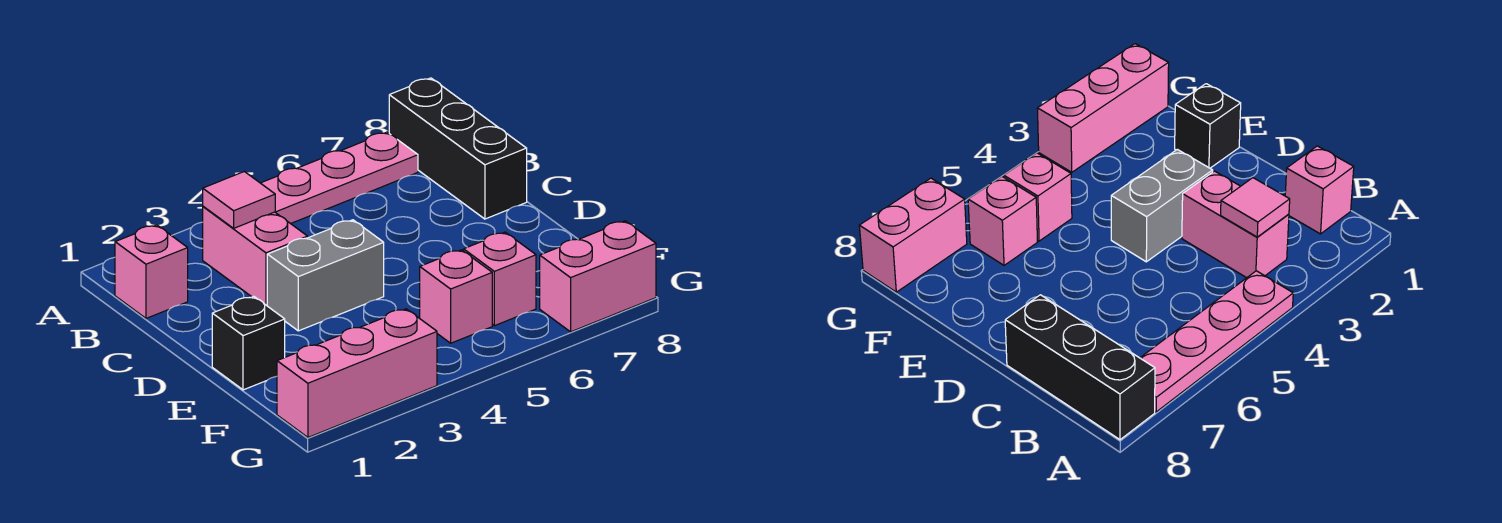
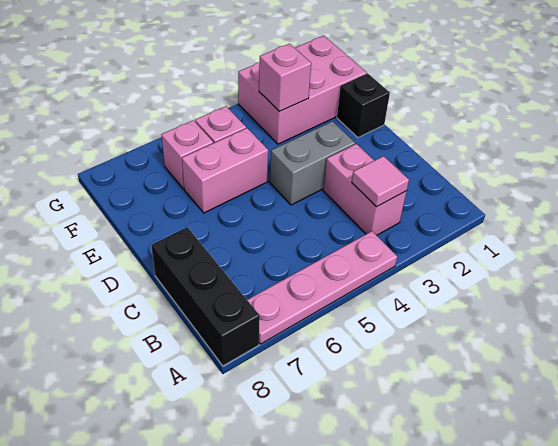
pink 1x1 brick [115,225,188,318] -> pink 1x1 brick moved to [259,44,311,111]
pink 1x3 brick [277,309,437,437] -> pink 2x3 brick [238,36,367,144]
pink 1x2 brick [540,221,656,332] -> pink 1x2 brick moved to [182,128,268,213]

